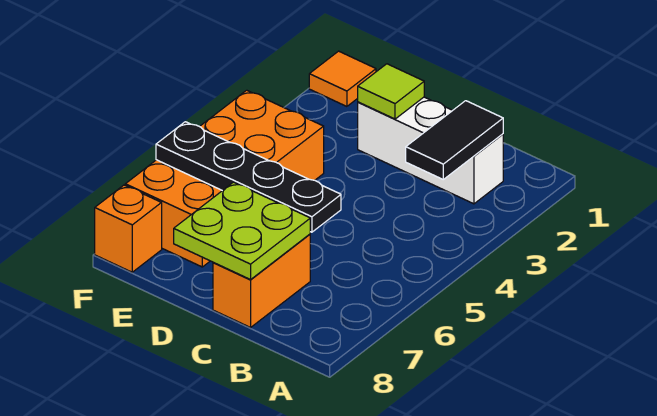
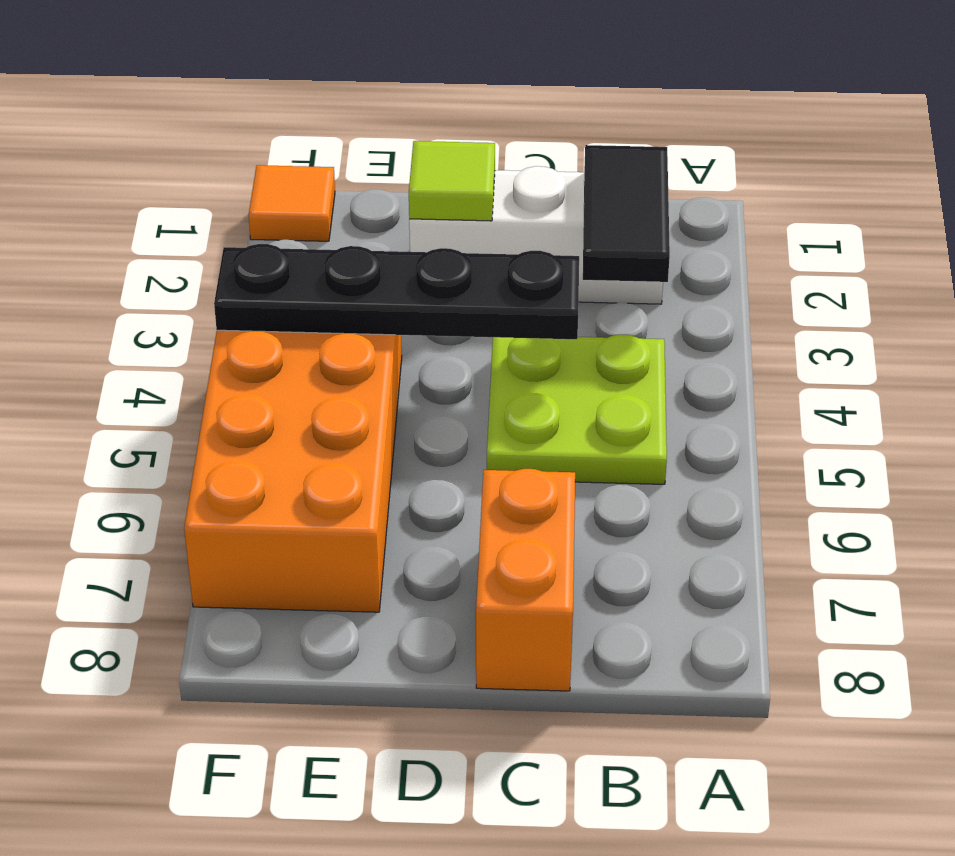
black 1x4 plate [156,122,341,232] -> black 1x4 plate moved to [214,244,579,339]
lime 2x2 plate [174,182,310,280] -> lime 2x2 plate moved to [487,335,667,484]
orange 1x1 brick [95,185,162,272] -> none

